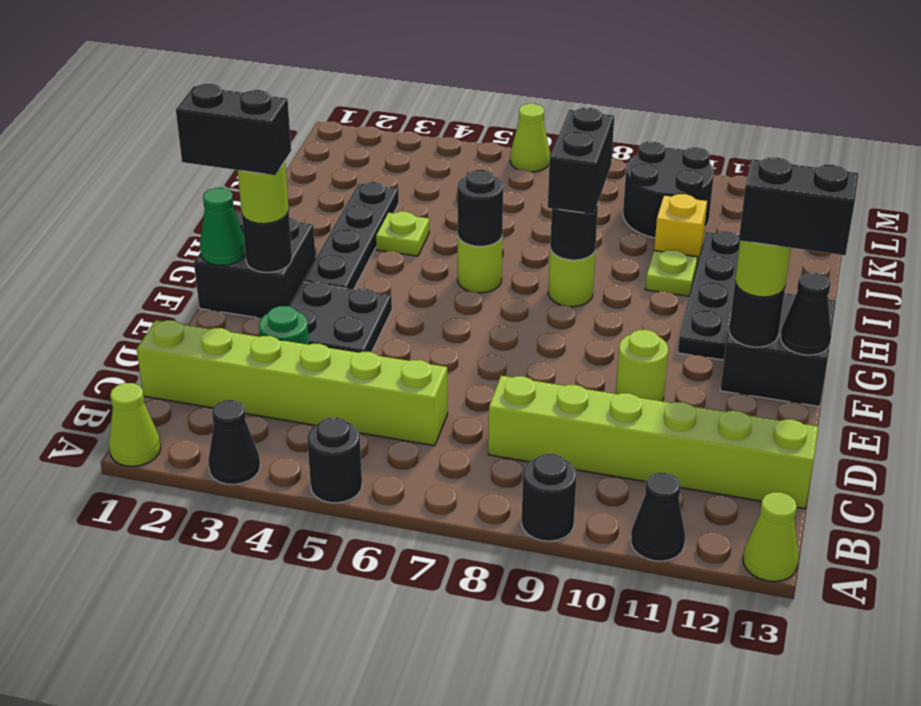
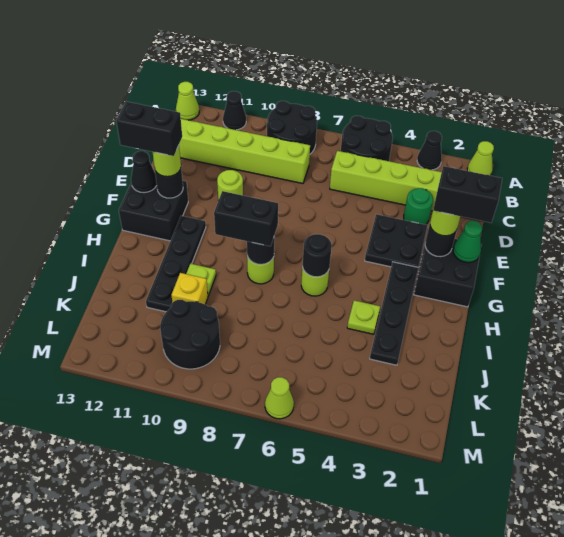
black 1x1 round brick [307,417,362,503] -> black 2x2 round brick [341,116,393,161]
black 1x1 round brick [521,454,577,541] -> black 2x2 round brick [267,101,317,154]
black 1x2 brick [548,108,614,214] -> black 1x2 brick turned to [214,191,278,246]

